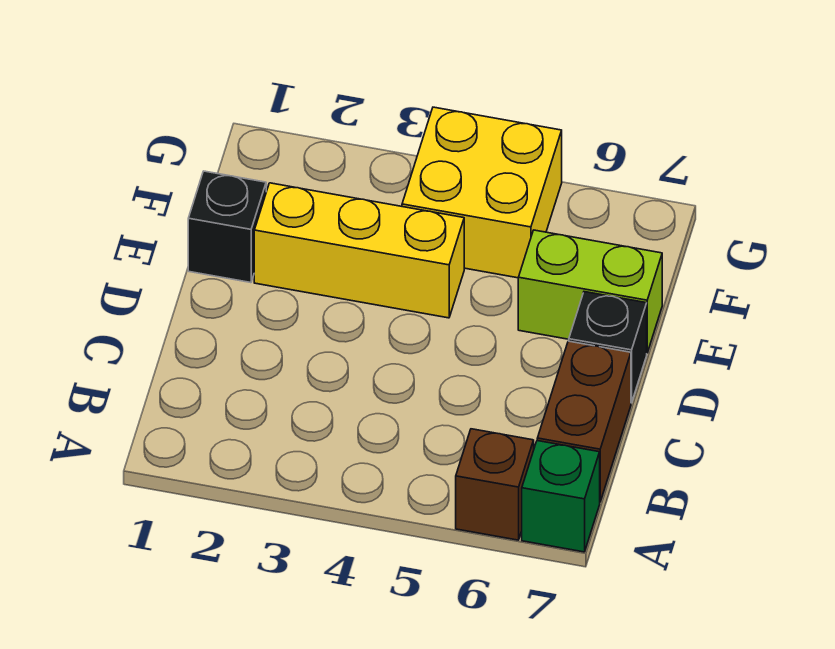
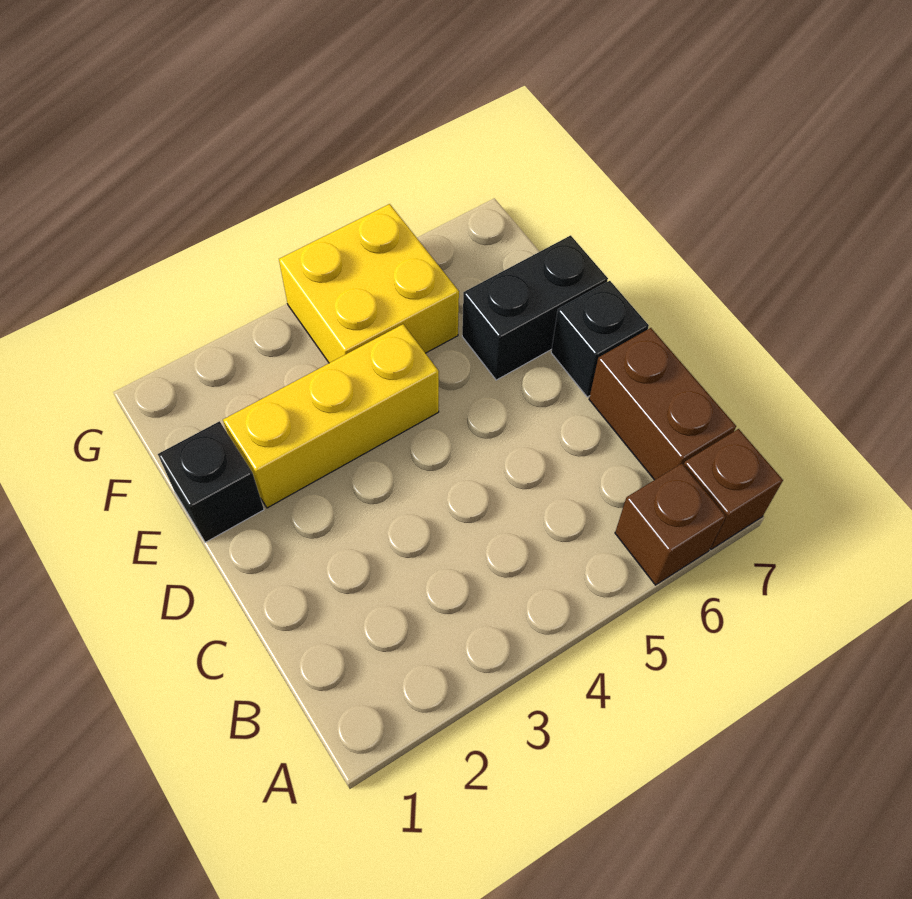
green 1x1 brick [522,441,600,552] -> brown 1x1 brick [684,429,783,549]
lime 1x2 brick [518,230,662,353] -> black 1x2 brick [462,235,608,380]

